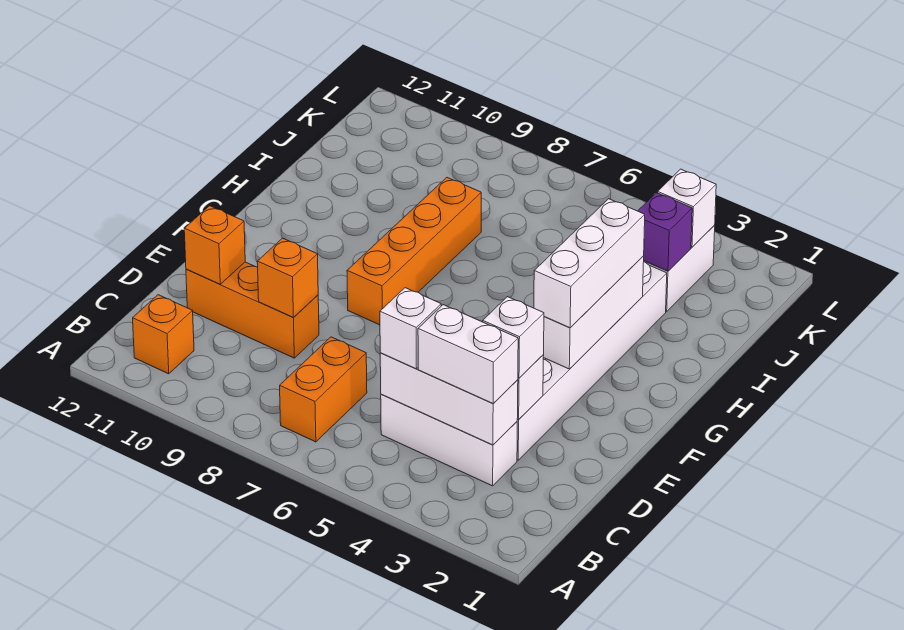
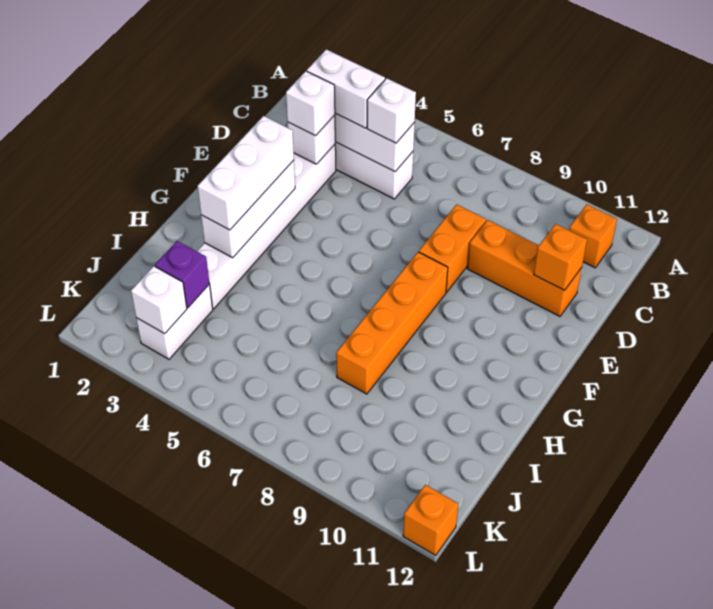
orange 1x2 brick [280,337,367,442] -> orange 1x2 brick moved to [419,204,486,292]
orange 1x1 brick [257,238,318,317] -> orange 1x1 brick moved to [403,485,458,555]

